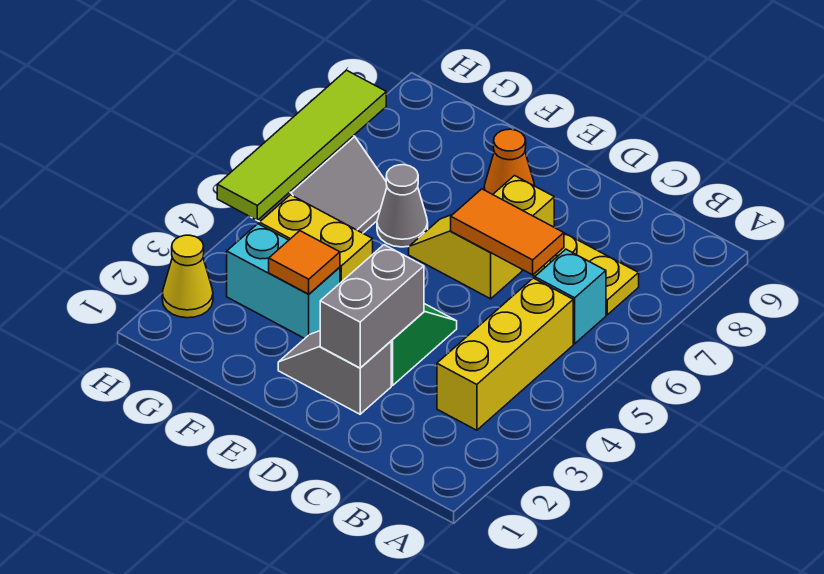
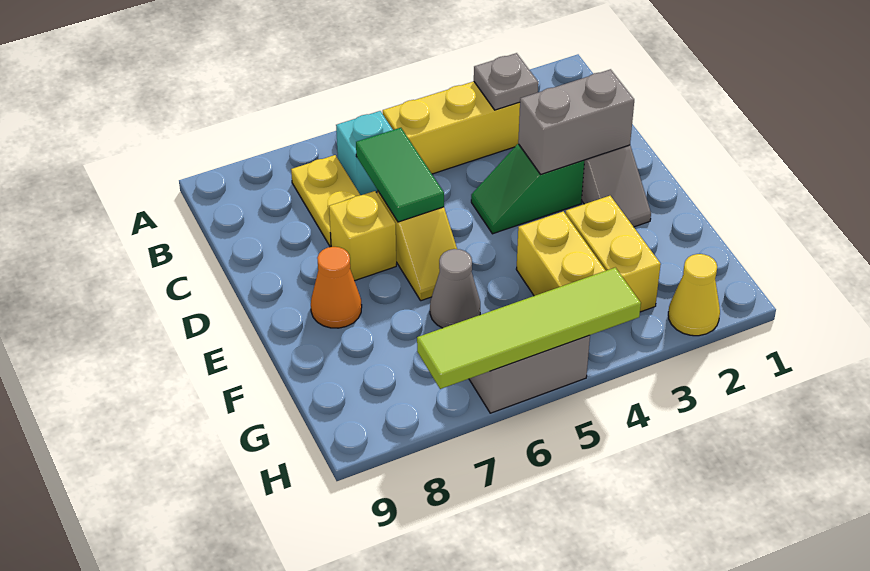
none -> grey 1x1 plate [474,53,538,110]
orange 1x2 tile [451,189,564,275] -> green 1x2 tile [356,128,444,222]
cyan 1x2 brick [227,224,340,338] -> yellow 1x2 brick [566,196,661,312]
orange 1x1 tile [269,231,340,294] -> none

